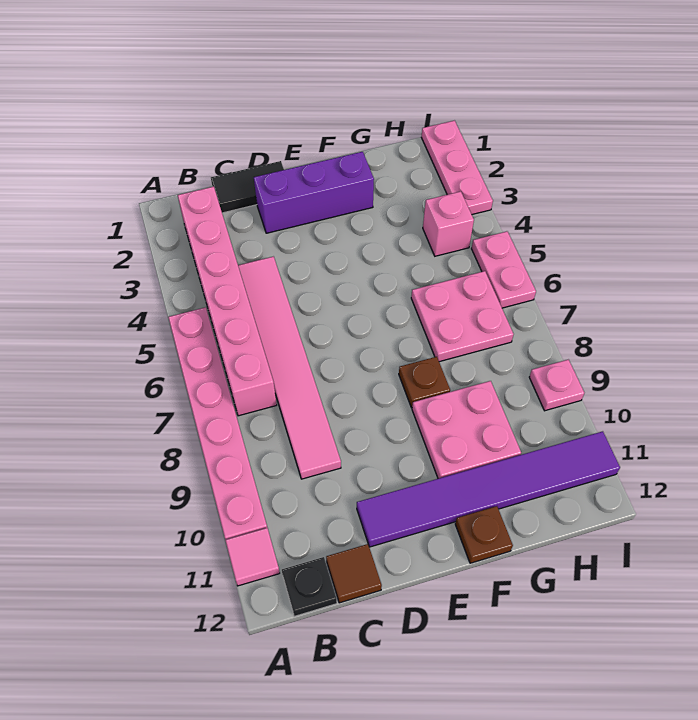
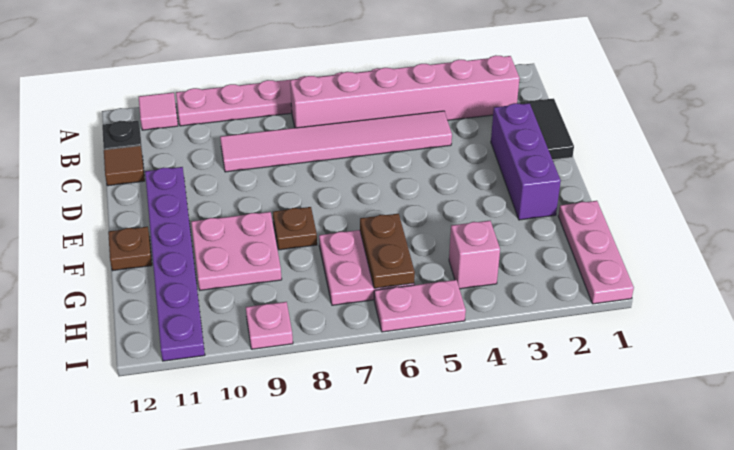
purple 1x6 tile [357,431,620,547] -> purple 1x6 plate [145,167,205,361]
none -> brown 1x2 plate [360,214,415,288]
pink 1x3 plate [421,121,493,214] -> pink 1x3 plate turned to [558,201,634,304]

